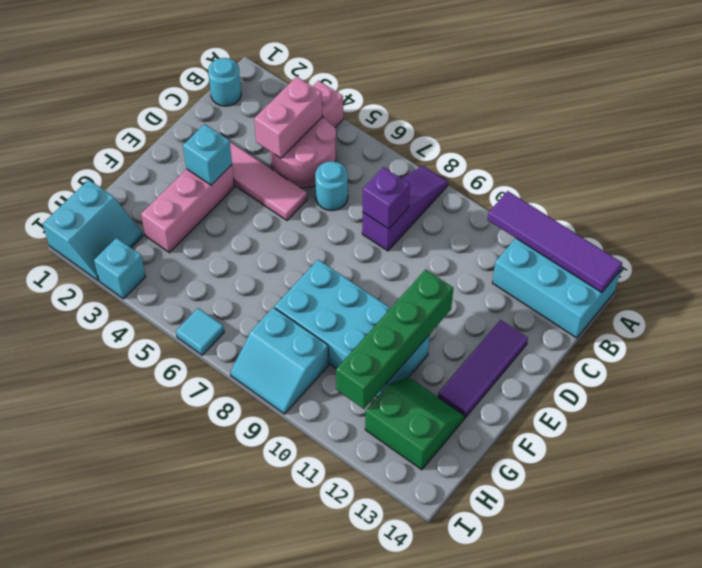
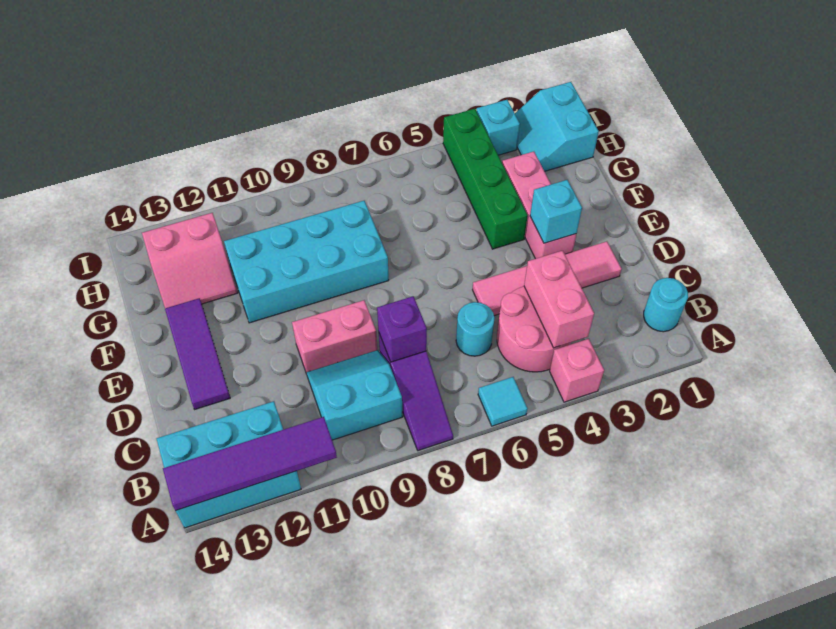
none -> pink 1x2 brick [292,300,377,374]
green 1x4 brick [336,269,453,409] -> green 1x4 brick moved to [443,109,528,249]
green 2x2 slope [365,377,465,470] -> pink 2x2 slope [142,213,237,308]
cyan 2x2 slope [230,307,329,414] -> cyan 2x2 slope moved to [306,350,403,440]
cyan 1x1 tile [176,308,224,355] -> cyan 1x1 tile moved to [478,377,527,426]

